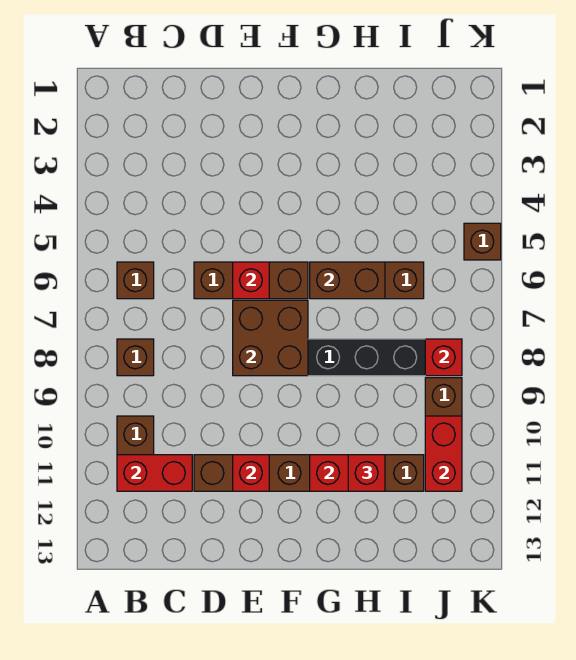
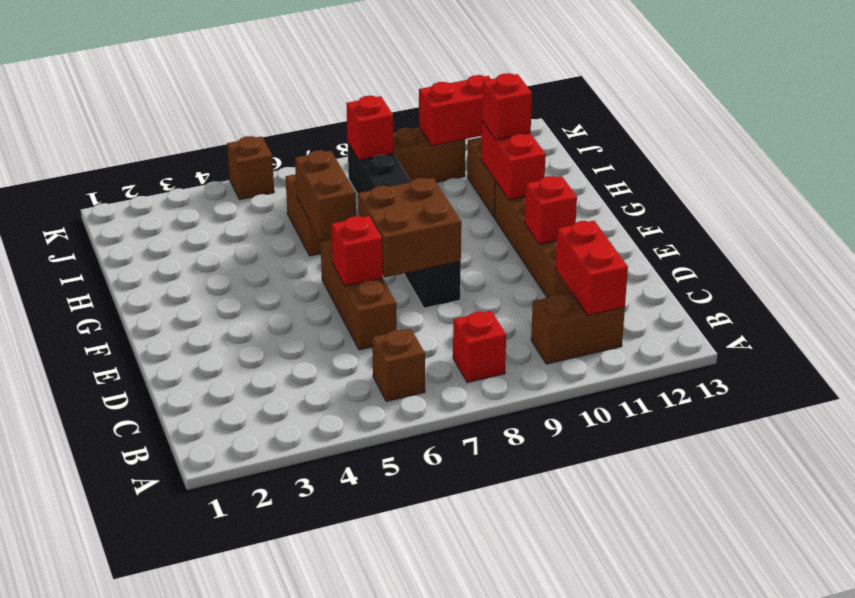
brown 1x1 brick [117,339,154,376] -> red 1x1 brick [453,311,506,383]

